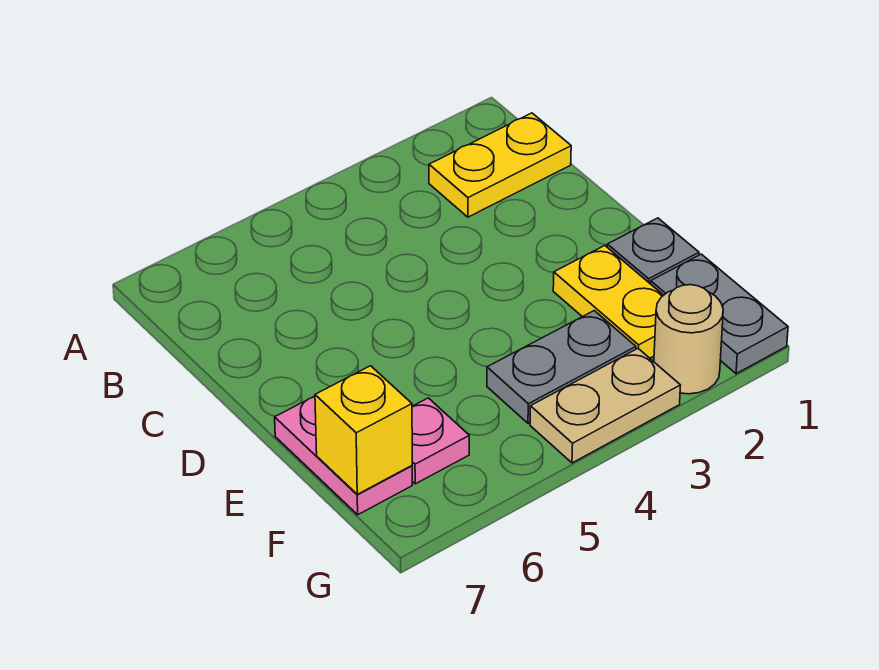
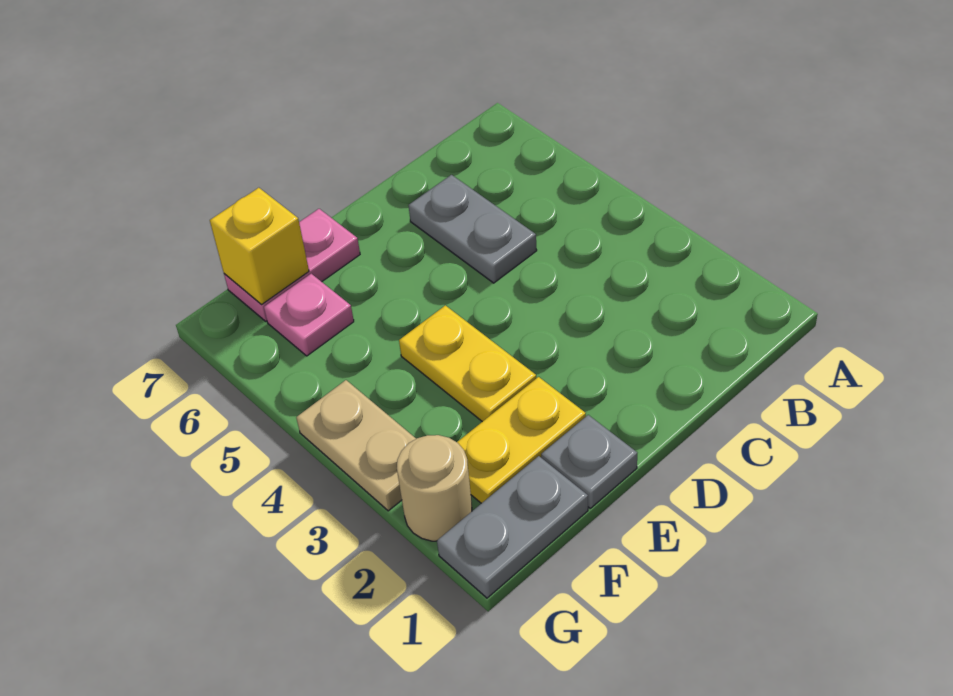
yellow 1x2 plate [429,113,571,217] -> yellow 1x2 plate moved to [399,305,536,422]
grey 1x2 plate [487,311,636,423] -> grey 1x2 plate moved to [408,175,537,283]

